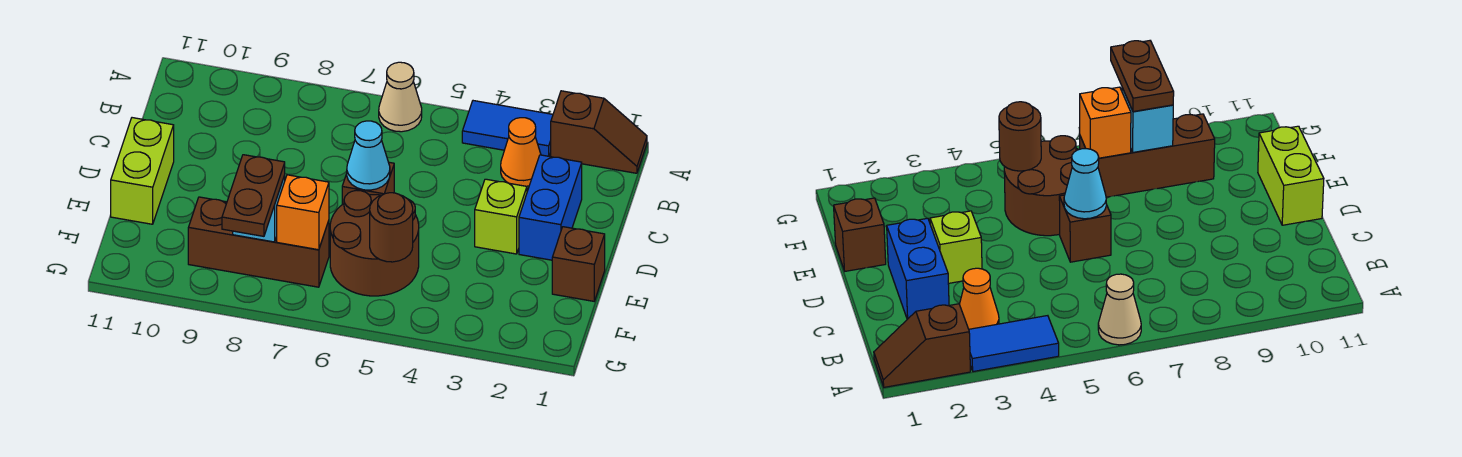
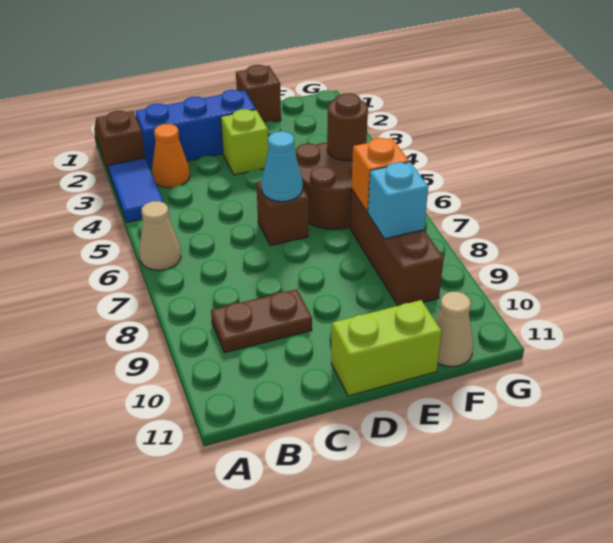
blue 1x2 brick [519,155,582,260] -> blue 1x3 brick [135,90,256,168]
brown 1x2 plate [222,155,285,236] -> brown 1x2 plate moved to [211,289,312,353]
none -> tan 1x1 cone [436,291,473,367]

